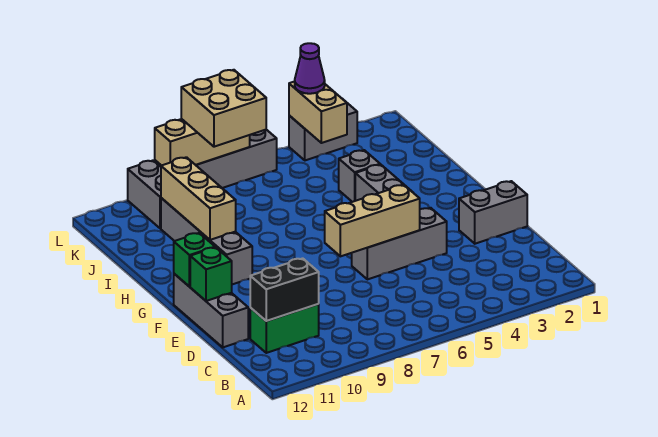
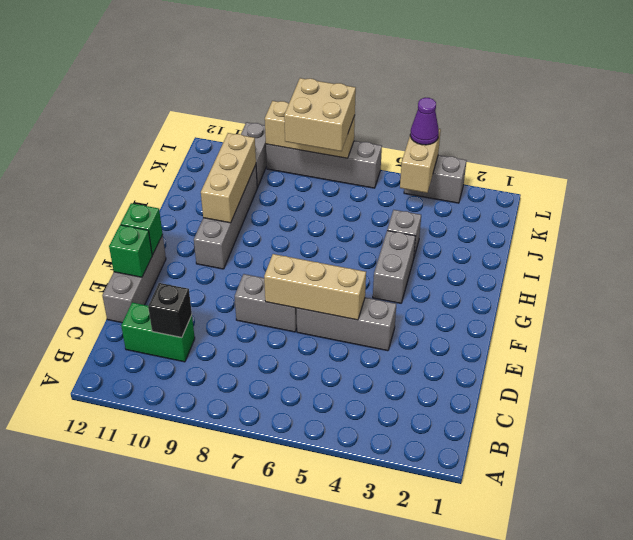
black 1x2 brick [250,258,319,321] -> black 1x1 brick [148,283,192,338]
grey 1x2 brick [459,181,527,244] -> grey 1x2 brick moved to [235,274,297,332]

